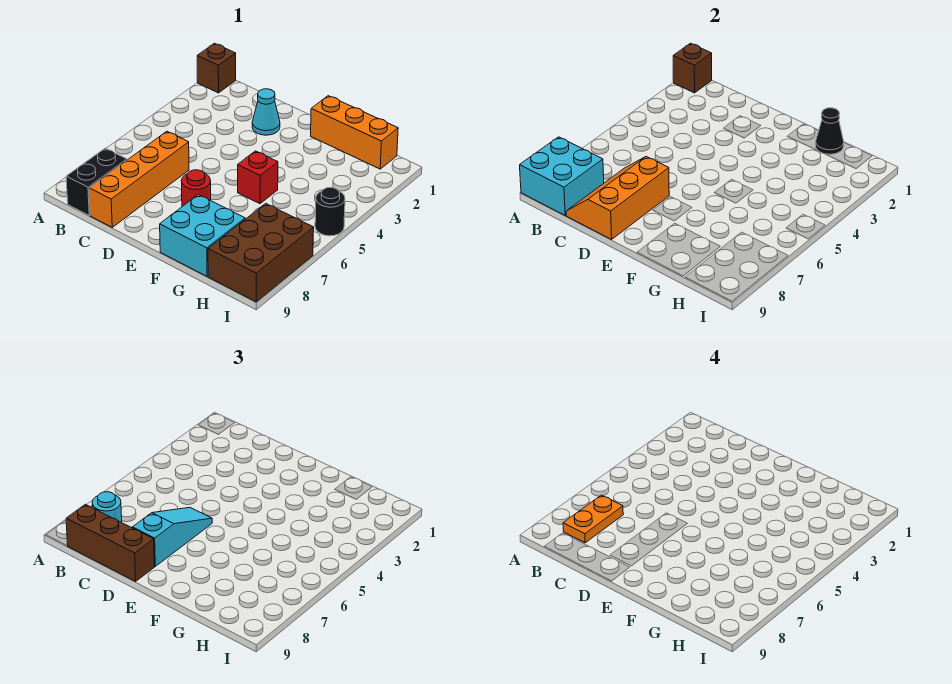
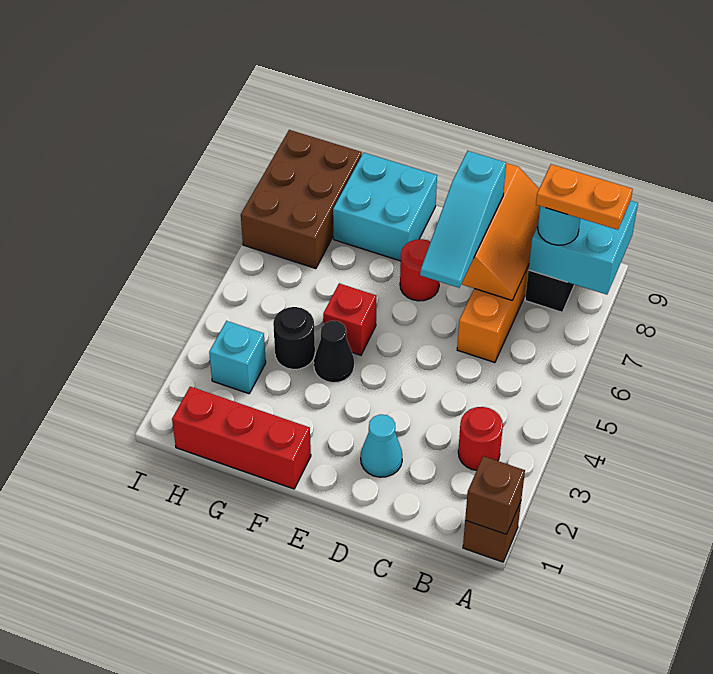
none -> red 1x1 round brick [458,407,503,470]
orange 1x2 plate [563,495,623,543] -> orange 1x2 plate turned to [536,164,633,230]
brown 1x3 brick [66,504,154,581] -> none
orange 1x3 brick [311,96,398,169] -> red 1x3 brick [172,387,311,489]
black 1x1 cone [816,108,844,154] -> black 1x1 cone moved to [314,321,354,383]
none -> cyan 1x1 brick [209,321,266,394]
black 1x1 round brick [315,187,345,236] -> black 1x1 round brick moved to [273,307,315,369]

